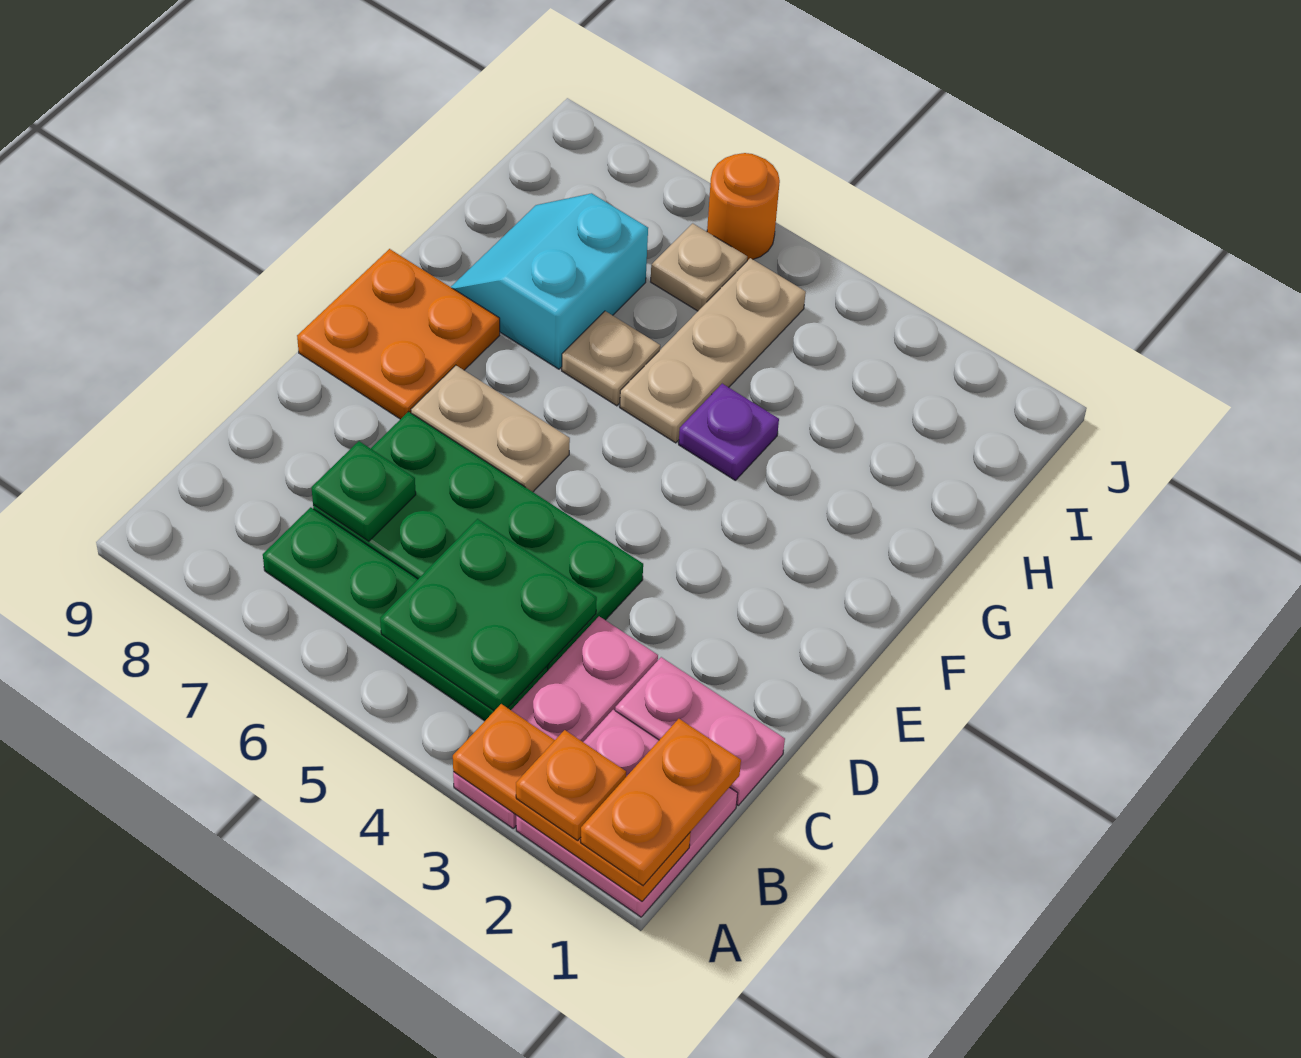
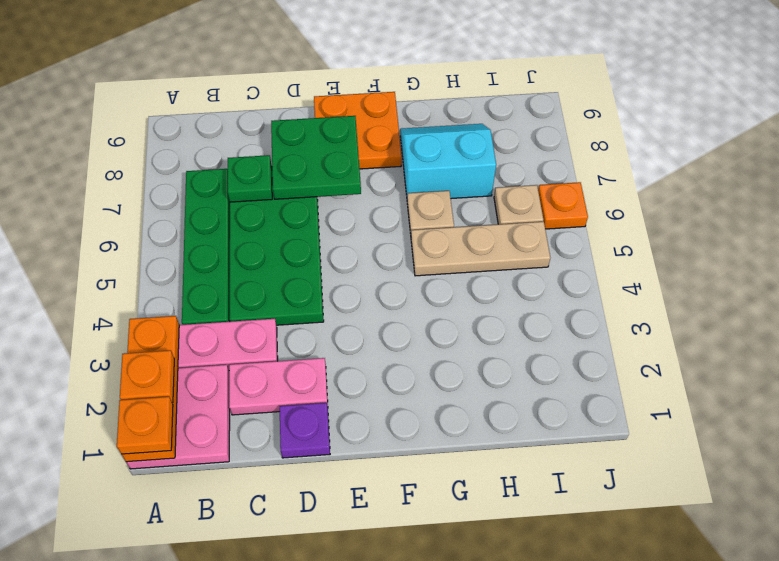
orange 1x2 plate [581,719,741,885] -> orange 1x1 plate [117,397,173,454]
green 2x2 plate [380,519,597,711] -> green 2x2 plate moved to [271,116,361,199]
pink 1x2 plate [615,657,785,805] -> pink 1x2 plate turned to [229,358,328,415]
tan 1x2 plate [411,365,570,492] -> none
purple 1x1 plate [679,384,779,480] -> purple 1x1 plate moved to [279,403,330,458]
orange 1x1 round brick [707,153,780,261] -> orange 1x1 plate [538,182,588,229]

